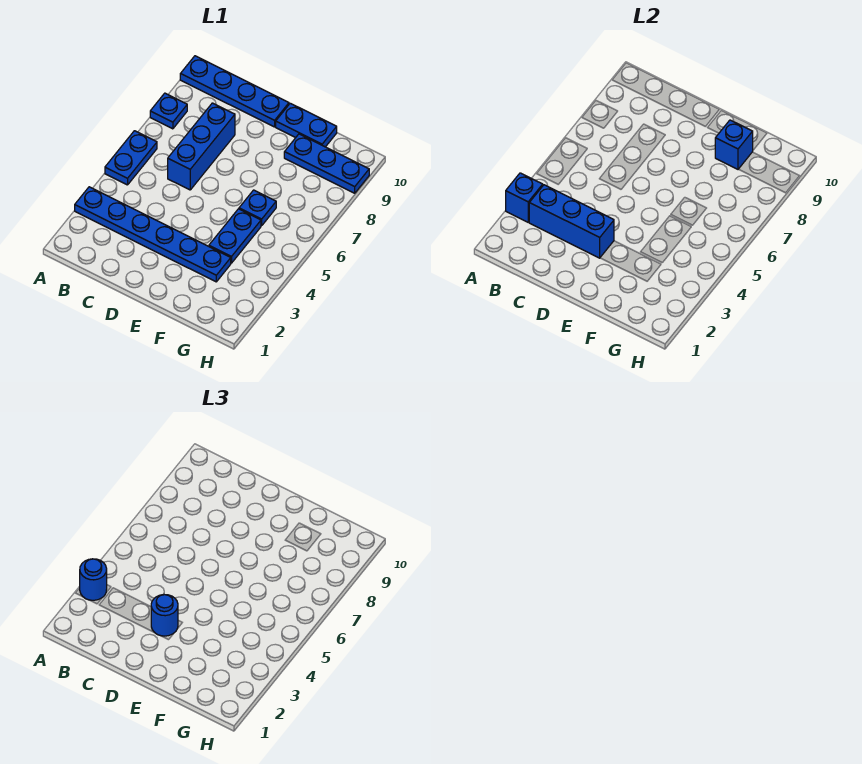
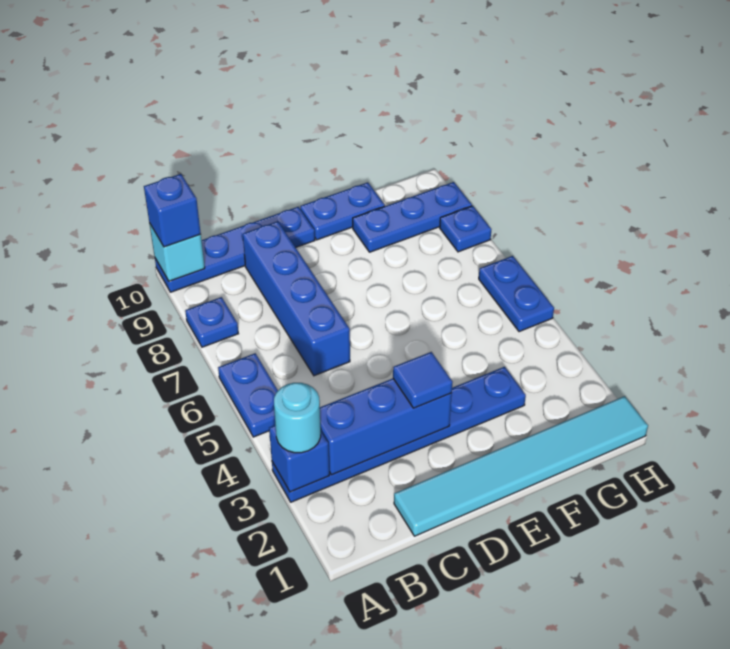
blue 1x1 round brick [80,559,107,600] -> cyan 1x1 round brick [274,383,321,453]
none -> cyan 1x1 brick [149,223,205,281]
none -> cyan 1x6 tile [394,396,648,536]
blue 1x3 brick [168,103,235,190] -> blue 1x4 brick [243,221,350,376]
blue 1x1 round brick [151,594,178,636] -> blue 1x1 tile [393,352,453,408]
blue 1x2 plate [209,209,261,263] -> blue 1x2 plate moved to [479,256,554,332]
blue 1x1 plate [239,190,276,226] -> blue 1x1 plate moved to [440,206,491,252]
blue 1x1 brick [715,120,753,169] -> blue 1x1 brick moved to [144,174,201,247]

